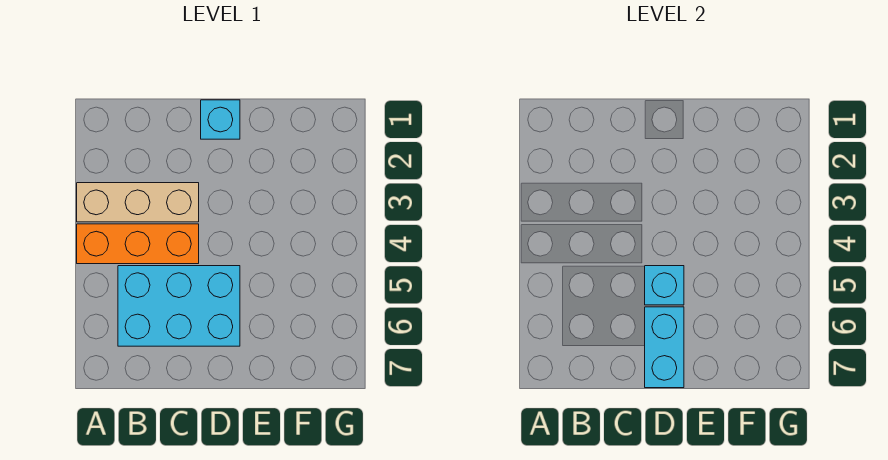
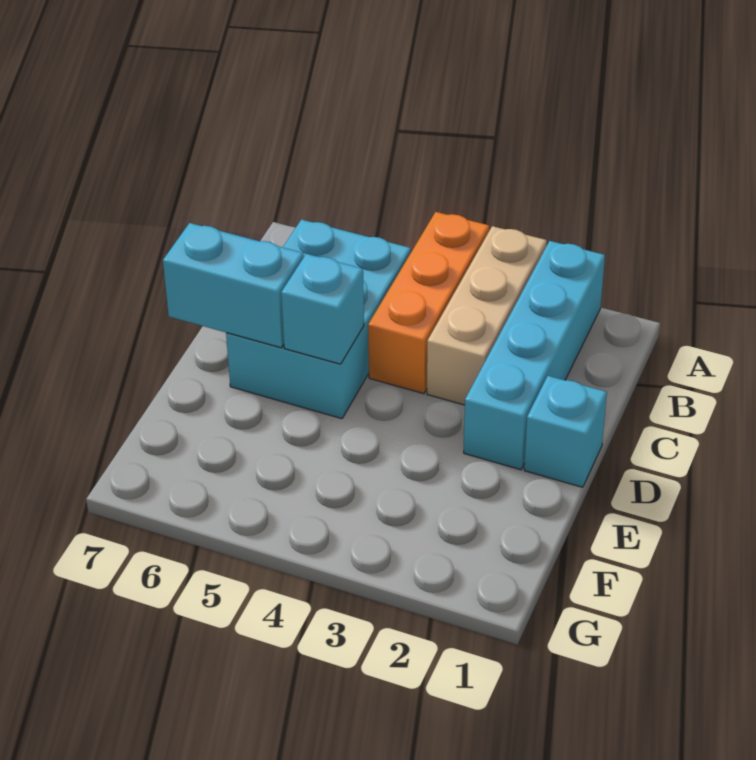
none -> cyan 1x4 brick [464,241,605,470]

